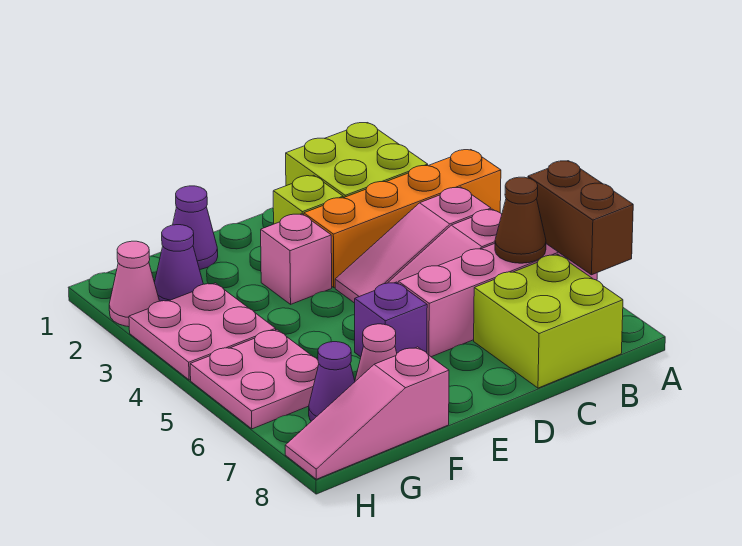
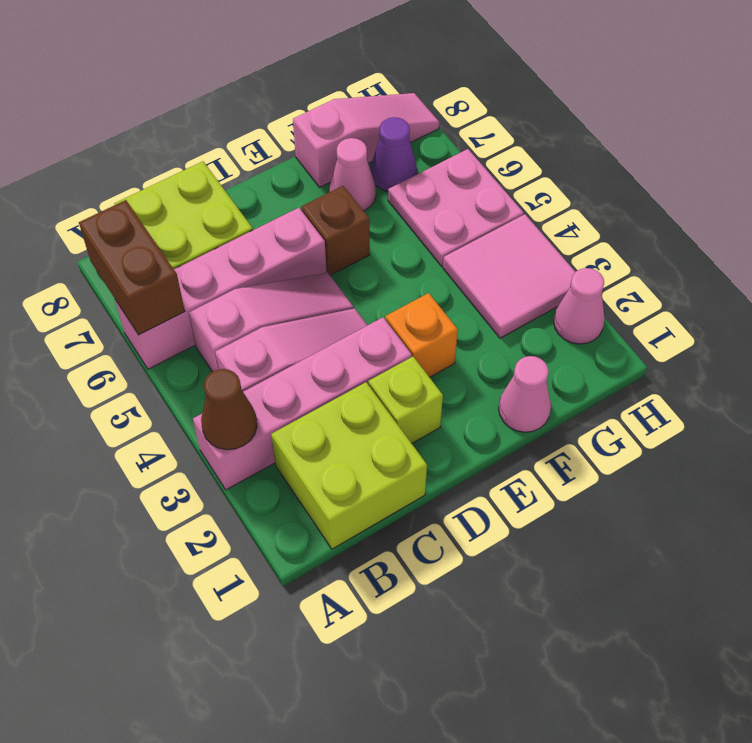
orange 1x4 brick [304,150,501,287] -> pink 1x4 brick [193,317,412,490]
brown 1x1 cone [495,177,546,263] -> brown 1x1 cone moved to [201,369,257,450]
pink 1x1 brick [261,214,332,304] -> orange 1x1 brick [385,293,458,377]
purple 1x1 brick [355,282,427,357] -> brown 1x1 brick [301,186,370,275]
purple 1x1 cone [173,186,218,270] -> pink 1x1 cone [499,356,551,432]
purple 1x1 cone [155,225,203,301] -> none
pink 2x2 plate [129,283,276,380] -> pink 2x2 tile [443,214,575,338]

